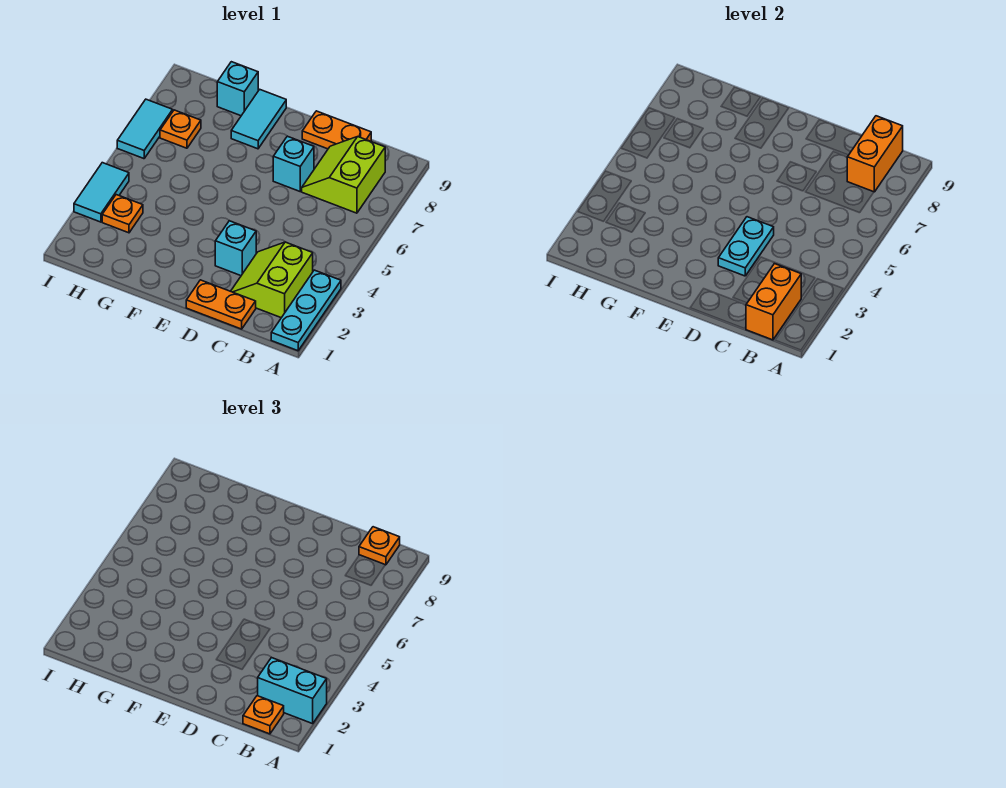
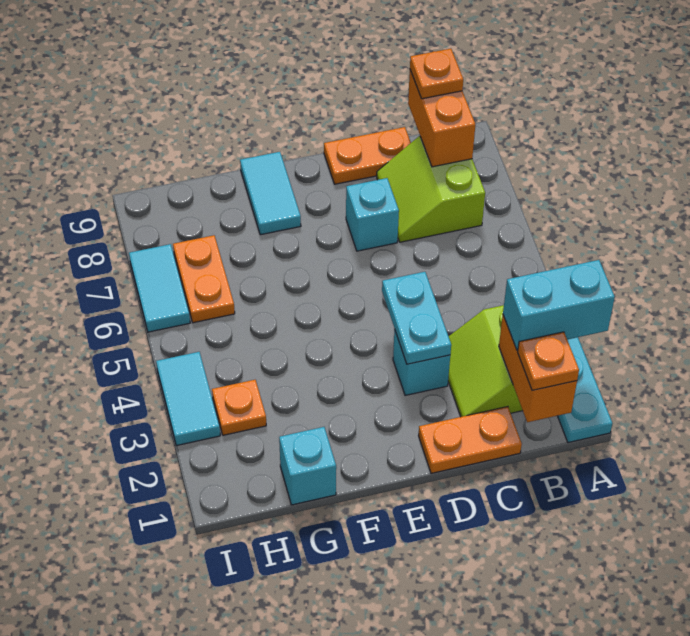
cyan 1x1 brick [217,62,258,116] -> cyan 1x1 brick moved to [279,427,336,505]
orange 1x1 plate [160,110,201,148] -> orange 1x2 plate [173,235,235,323]

